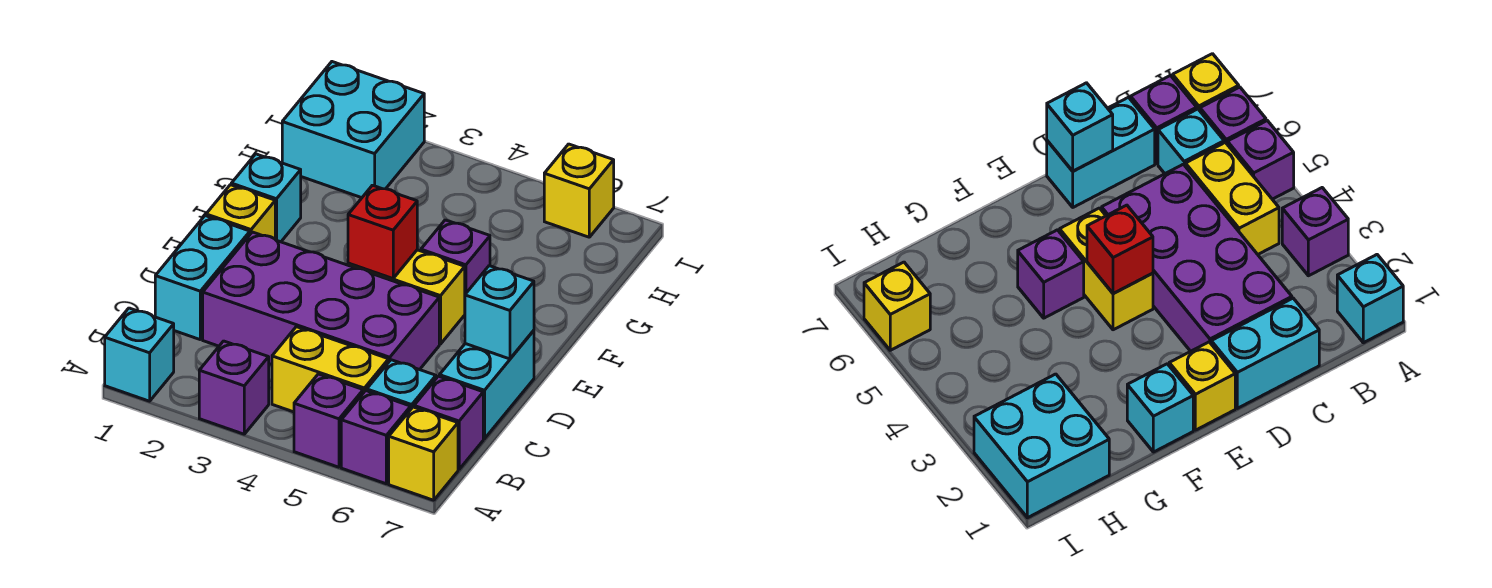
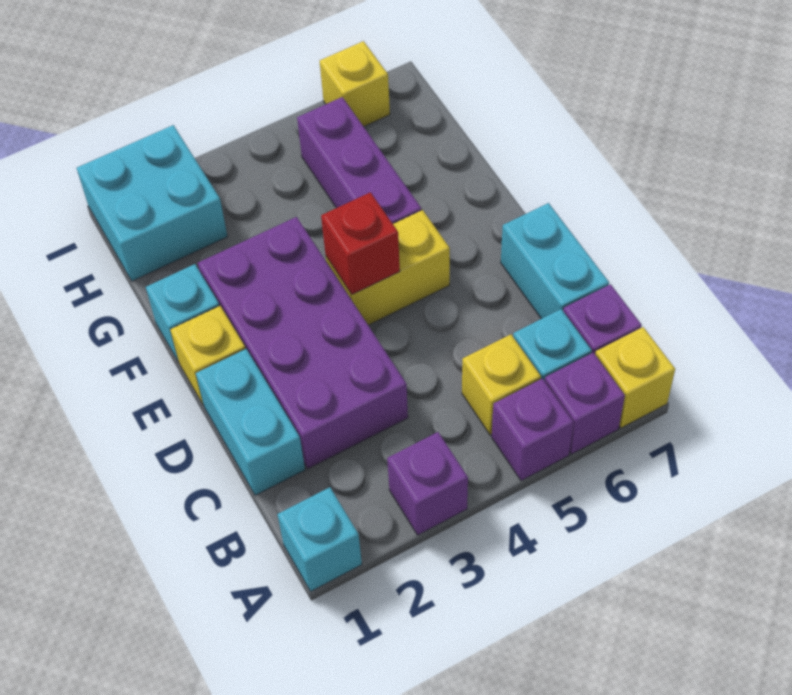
yellow 1x2 brick [272,327,389,412] -> yellow 1x1 brick [462,334,541,435]
purple 2x4 brick [203,232,439,370] -> purple 2x4 brick turned to [198,217,408,469]
cyan 1x1 brick [465,266,534,359] -> none
purple 1x1 brick [421,220,490,294] -> purple 1x3 brick [297,97,421,224]

